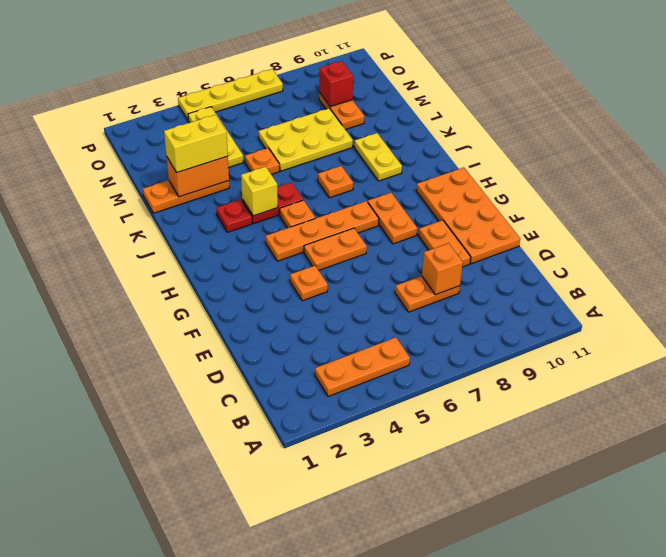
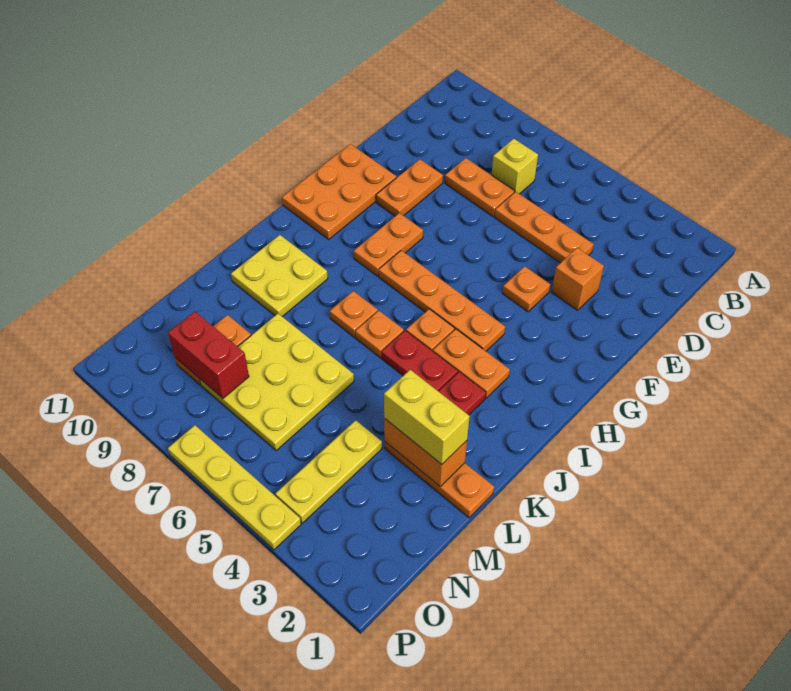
orange 1x3 plate [315,337,410,397] -> orange 1x3 plate moved to [495,192,594,263]
orange 1x1 brick [422,243,463,295] -> orange 1x1 brick moved to [552,248,604,310]
orange 2x4 plate [416,168,520,264] -> orange 2x3 plate [282,144,396,239]
orange 1x2 plate [304,228,367,270] -> orange 1x2 plate moved to [433,329,510,398]
yellow 1x1 brick [241,167,278,216] -> yellow 1x1 brick moved to [491,139,538,194]
yellow 1x2 plate [354,133,402,181] -> yellow 2x2 plate [231,235,328,316]
orange 1x1 plate [245,148,280,174] -> orange 1x1 plate moved to [355,311,404,358]
yellow 2x3 plate [259,108,353,171] -> yellow 3x3 plate [200,314,354,451]
red 1x1 brick [319,61,353,107] -> red 1x2 brick [168,311,249,398]

